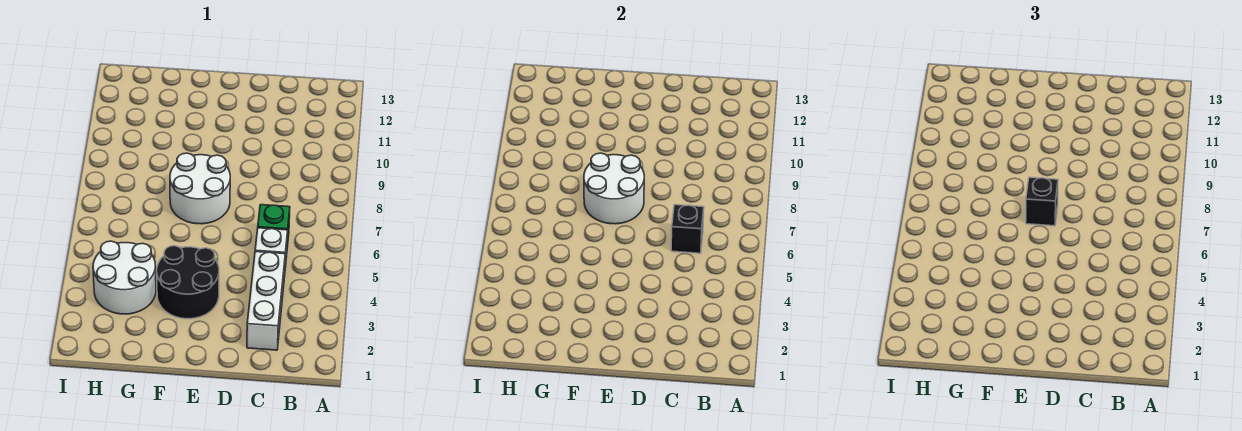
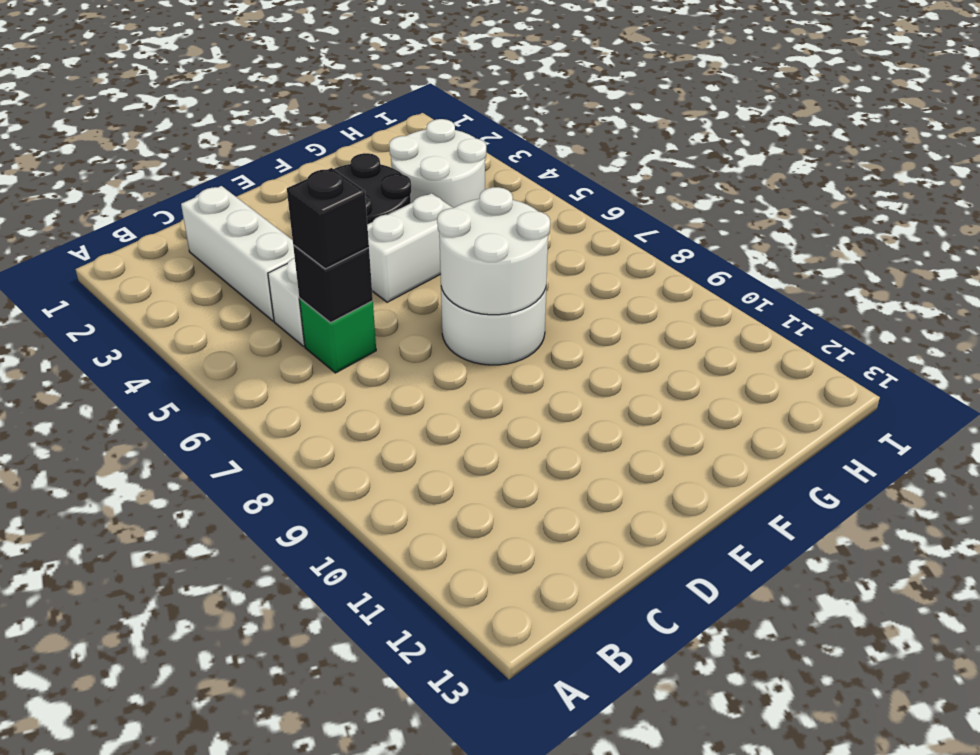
none -> white 1x2 brick [367,193,453,302]
black 1x1 brick [1026,177,1058,226] -> black 1x1 brick moved to [287,168,369,269]

